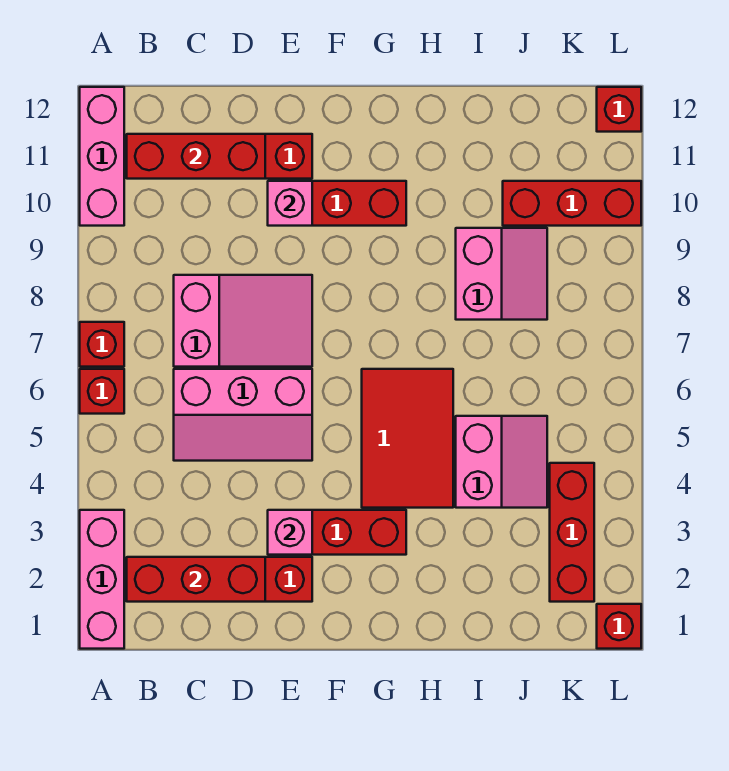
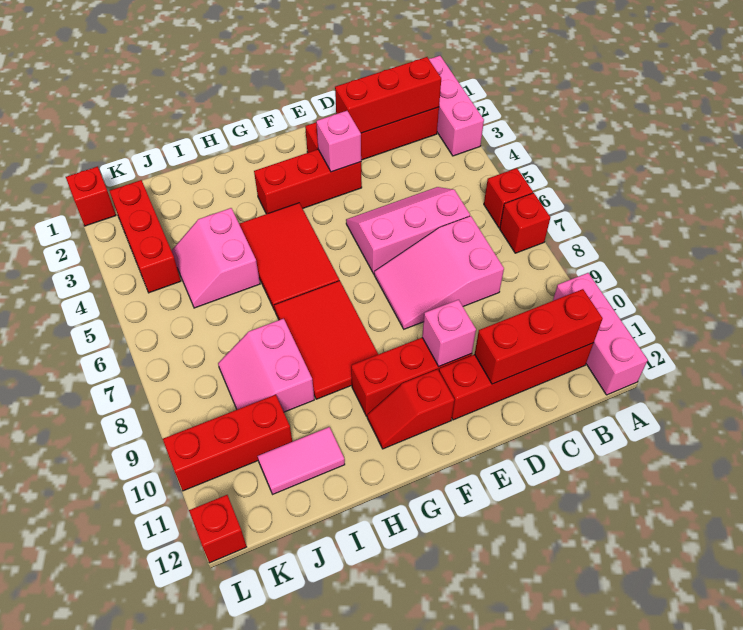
none -> red 1x2 slope [367,369,454,449]
none -> red 2x3 tile [274,281,378,399]
none -> pink 1x2 tile [257,427,345,494]

